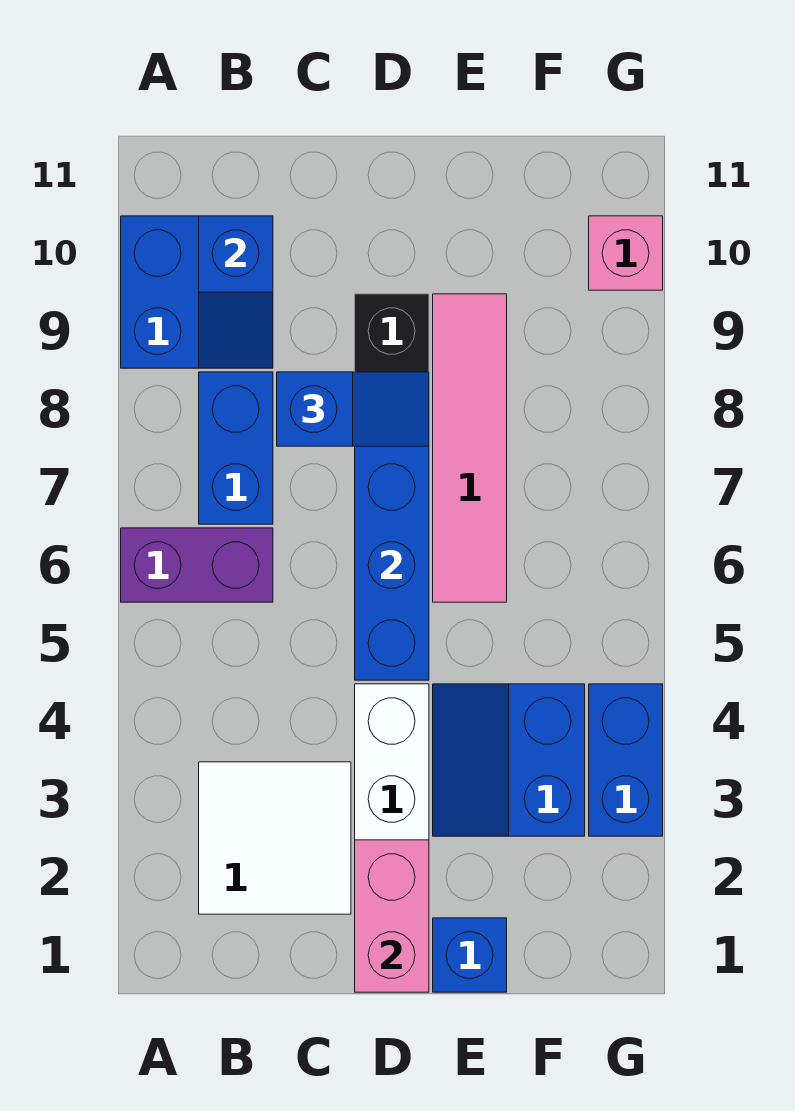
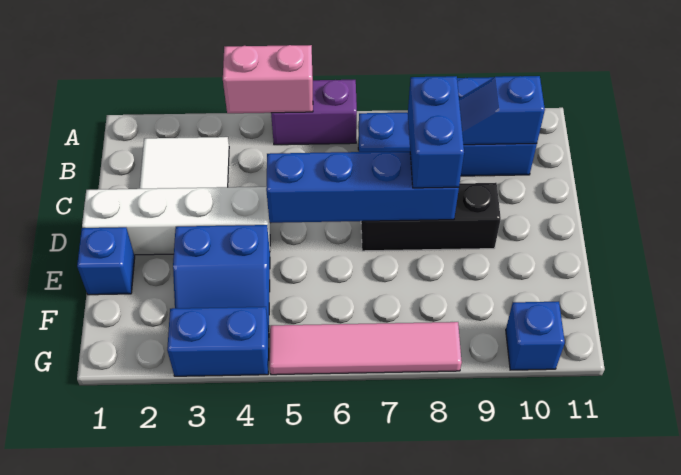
purple 1x2 brick [121,528,273,602] -> purple 1x2 brick turned to [271,80,357,145]
blue 1x2 slope [277,372,429,446] -> blue 1x2 brick [408,76,464,188]
pink 1x2 brick [355,840,429,992] -> pink 1x2 brick moved to [223,45,313,113]
blue 2x2 slope [433,684,585,836] -> blue 2x2 slope turned to [173,225,270,330]
pink 1x4 tile [433,294,507,602] -> pink 1x4 tile moved to [270,322,462,375]
pink 1x1 brick [589,216,663,290] -> blue 1x1 brick [506,302,565,370]

